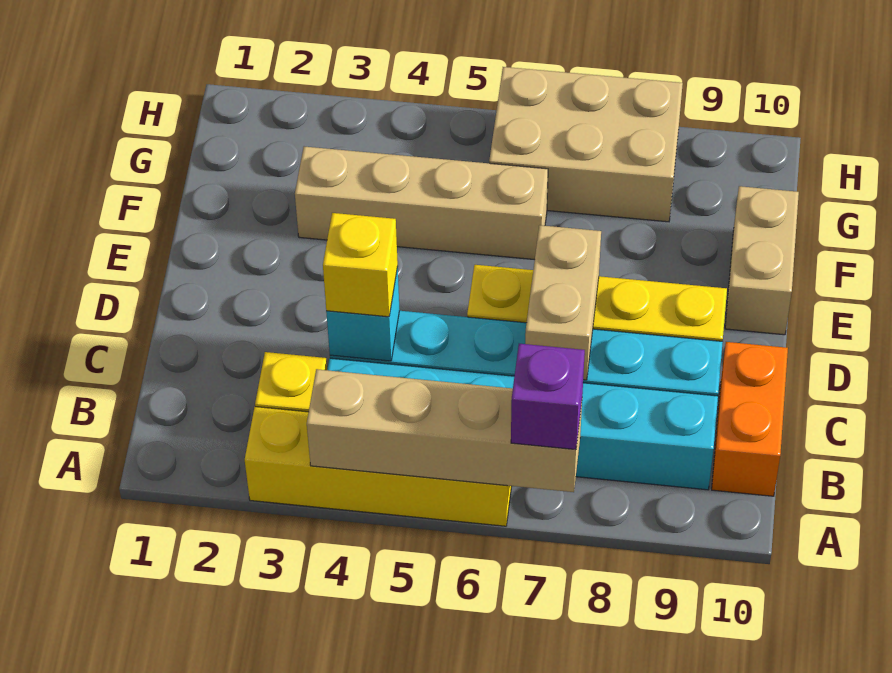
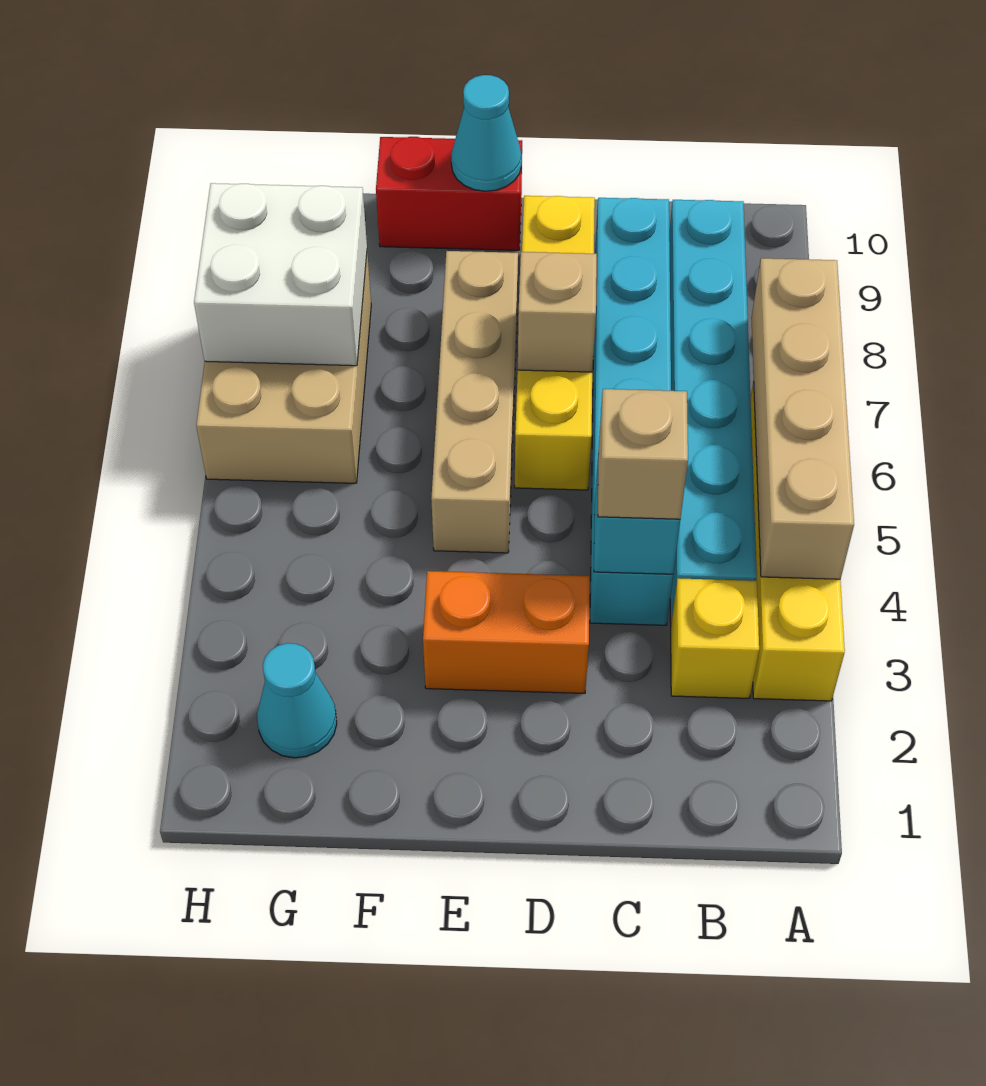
purple 1x1 brick [511,344,585,450] -> none
orange 1x2 brick [712,342,788,496] -> orange 1x2 brick moved to [423,571,590,693]
yellow 1x1 brick [323,213,398,317] -> tan 1x1 brick [598,389,688,519]
tan 1x2 brick [525,225,601,380] -> tan 1x1 brick [518,252,597,372]
tan 1x2 brick [725,186,799,335] -> red 1x2 brick [376,137,522,250]
none -> cyan 1x1 cone [451,75,522,191]
tan 1x4 brick [295,147,548,260] -> tan 1x4 brick moved to [431,251,518,553]
none -> cyan 1x1 cone [257,643,337,758]
none -> white 2x2 brick [194,183,367,366]

